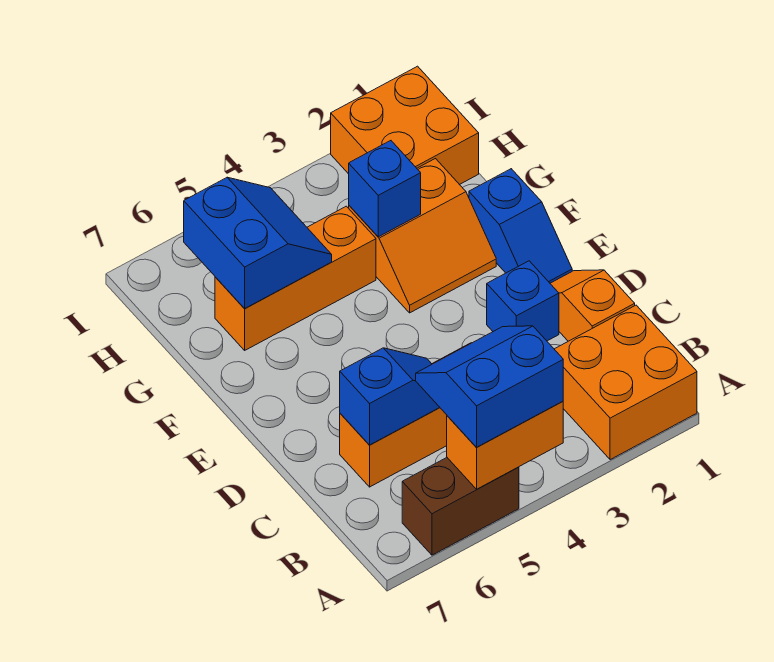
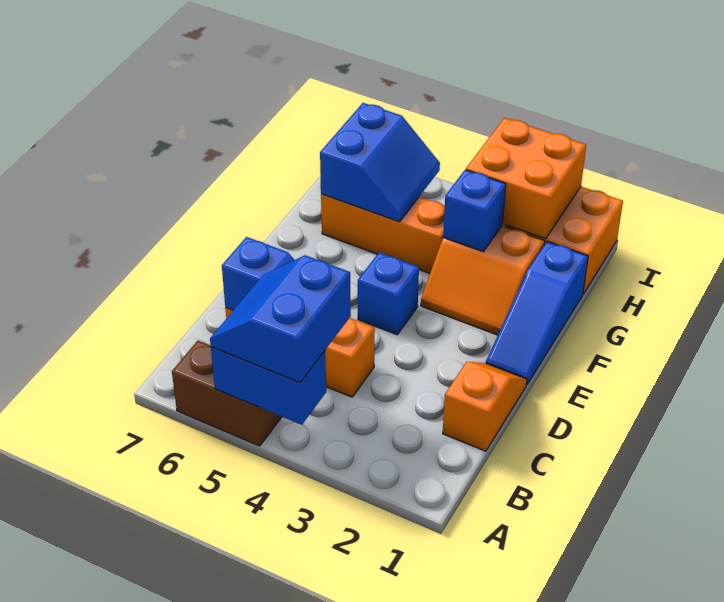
orange 2x2 brick [555,305,697,460] -> orange 2x2 brick moved to [466,118,586,239]
orange 1x2 brick [447,402,563,489] -> blue 1x2 brick [211,347,326,425]
blue 2x2 slope [416,326,563,447] -> blue 2x2 slope turned to [210,255,351,383]
blue 1x1 brick [487,261,559,341] -> blue 1x1 brick moved to [358,252,419,335]
blue 1x2 slope [469,169,572,283] -> blue 1x3 slope [486,241,588,384]

